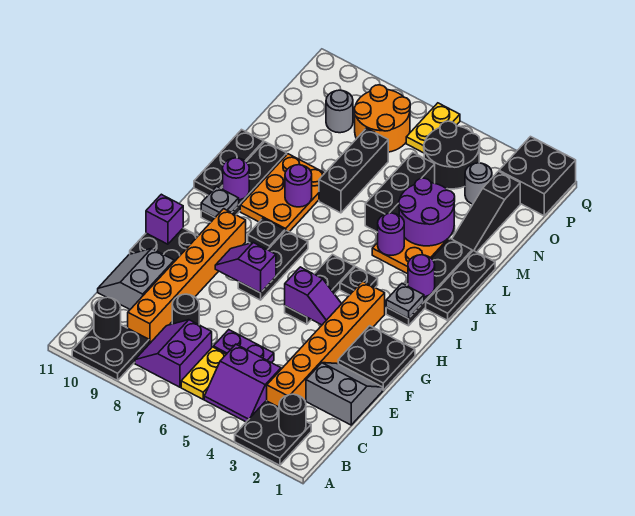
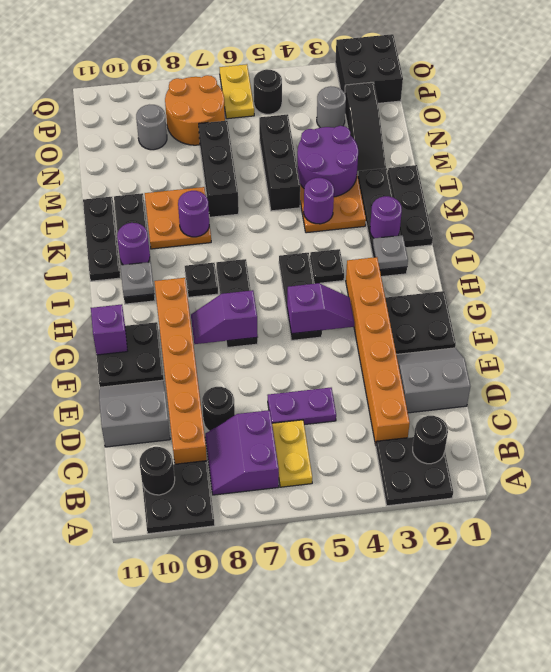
purple 2x2 slope [204,344,281,422] -> none
grey 2x2 slope [98,249,174,309] -> grey 2x2 slope turned to [99,380,170,447]
orange 2x3 plate [240,154,325,232] -> orange 2x2 plate [145,187,211,249]
black 2x2 round brick [424,121,480,189] -> black 1x1 round brick [254,69,282,114]

